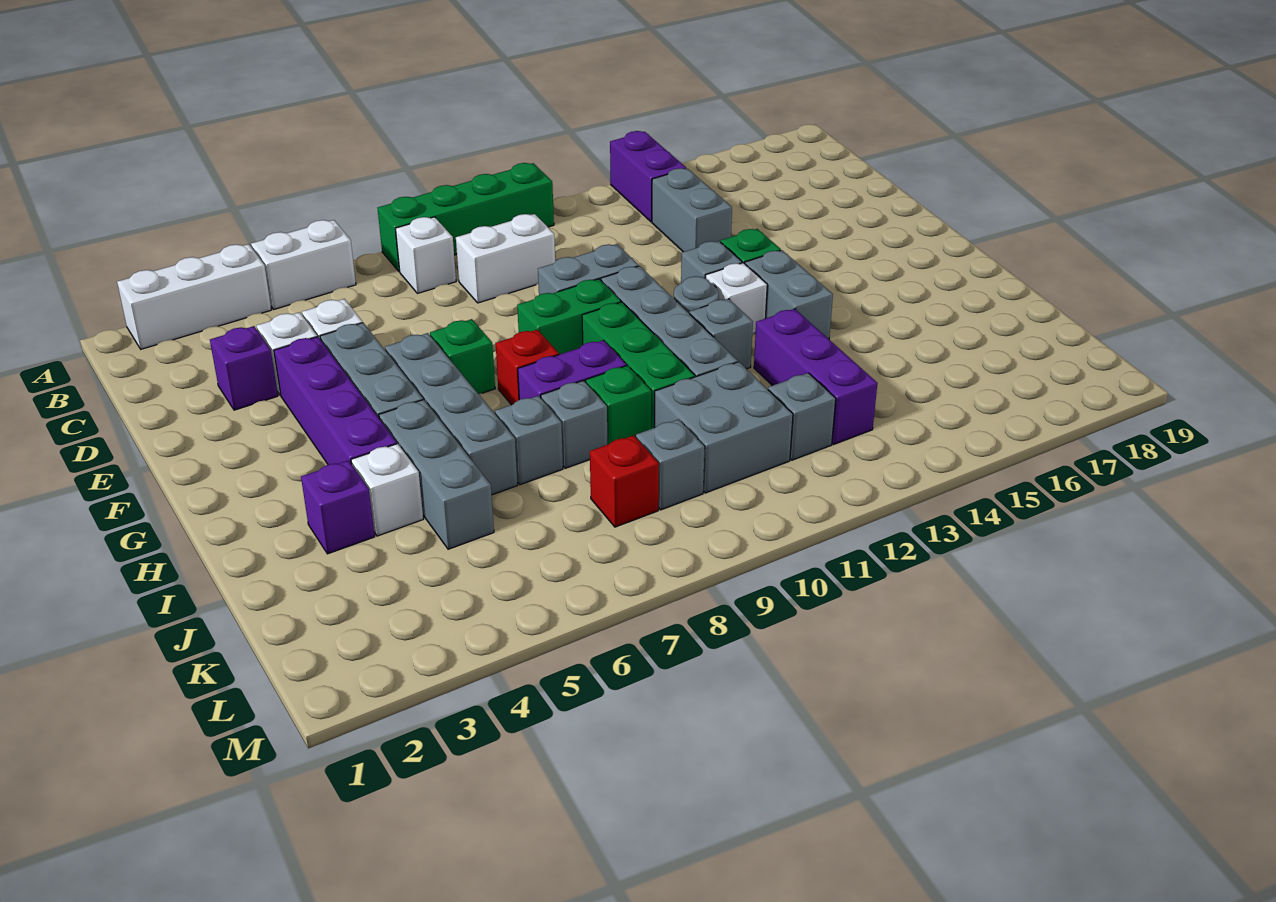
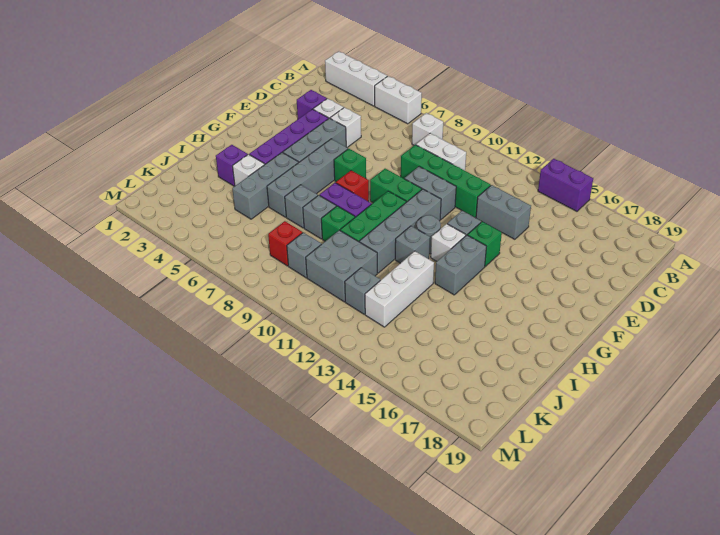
green 1x4 brick [378,163,554,272] -> green 1x4 brick moved to [401,145,491,217]
purple 1x2 brick [610,131,686,222] -> purple 1x2 brick turned to [538,159,593,211]
grey 1x2 brick [652,168,732,252] -> grey 1x2 brick turned to [476,185,531,239]
purple 1x3 brick [754,309,877,444] -> white 1x3 brick [365,251,434,327]

